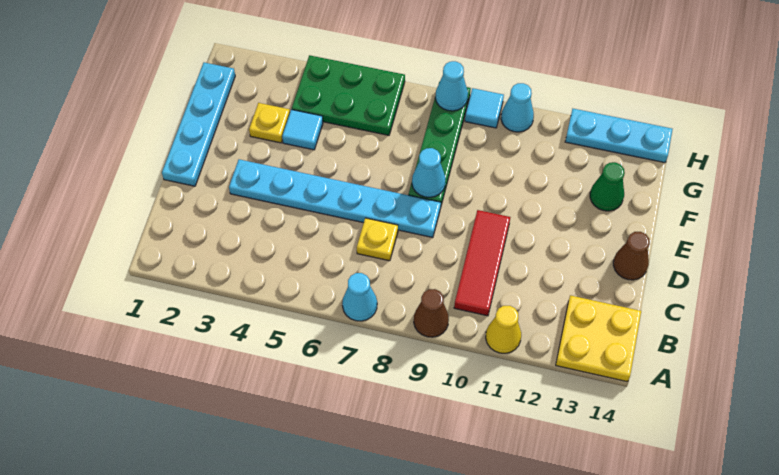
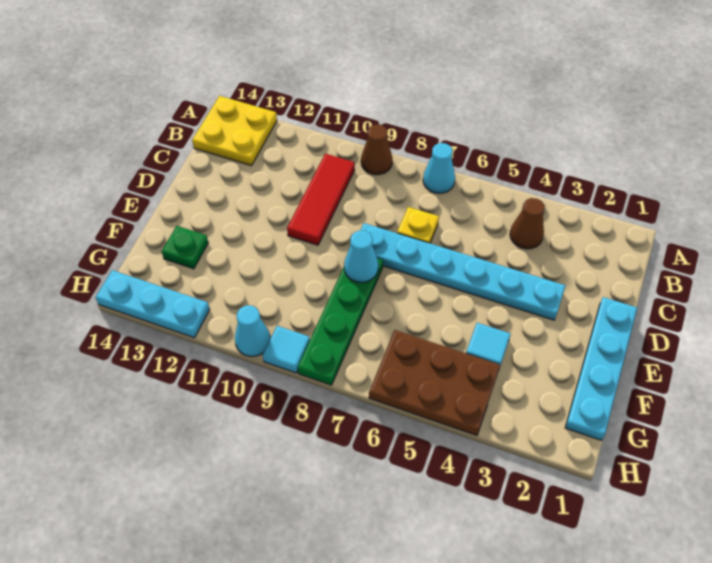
yellow 1x1 cone [486,306,521,353] -> none
brown 1x1 cone [613,232,650,280] -> brown 1x1 cone moved to [510,198,545,249]
yellow 1x1 plate [249,103,290,143] -> none
green 1x1 cone [590,162,625,211] -> green 1x1 plate [162,226,208,269]
green 2x3 plate [292,55,405,135] -> brown 2x3 plate [369,330,500,435]
cyan 1x1 cone [435,61,468,111] -> none

